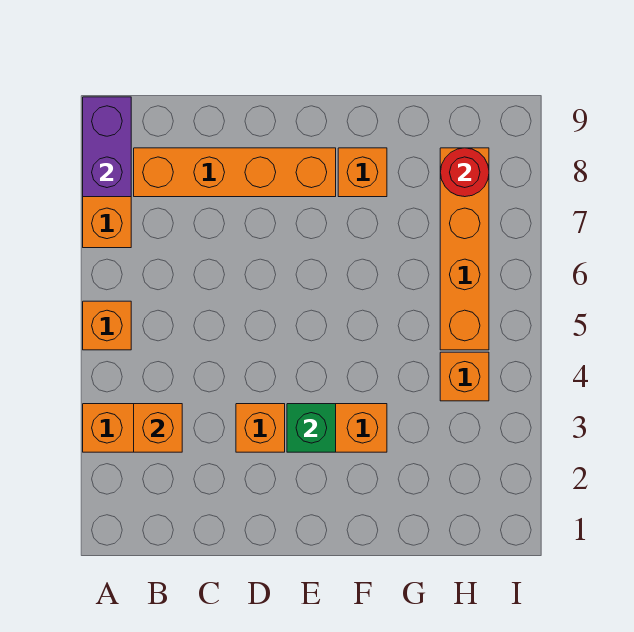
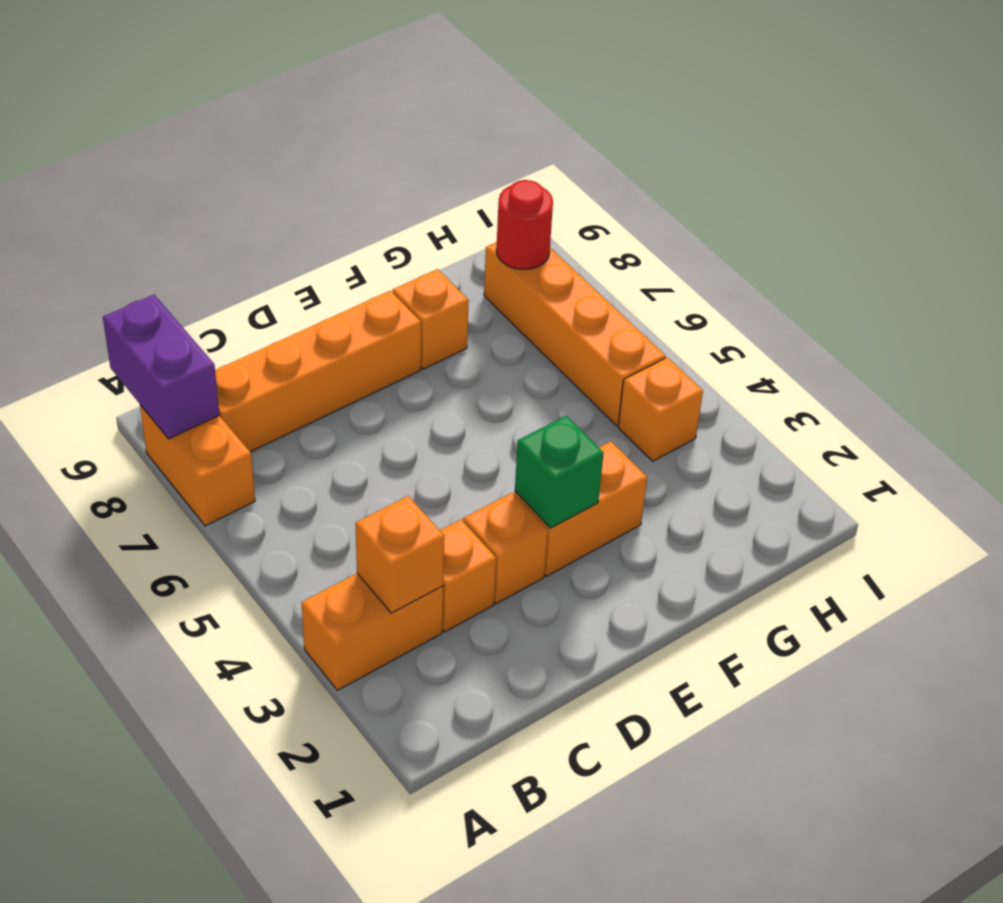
orange 1x1 brick [83,301,131,350] -> orange 1x1 brick moved to [440,519,496,632]

